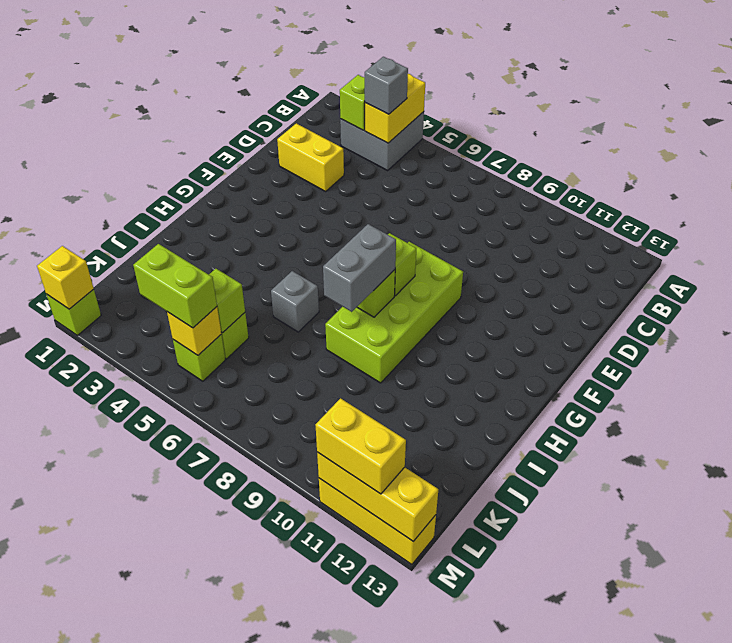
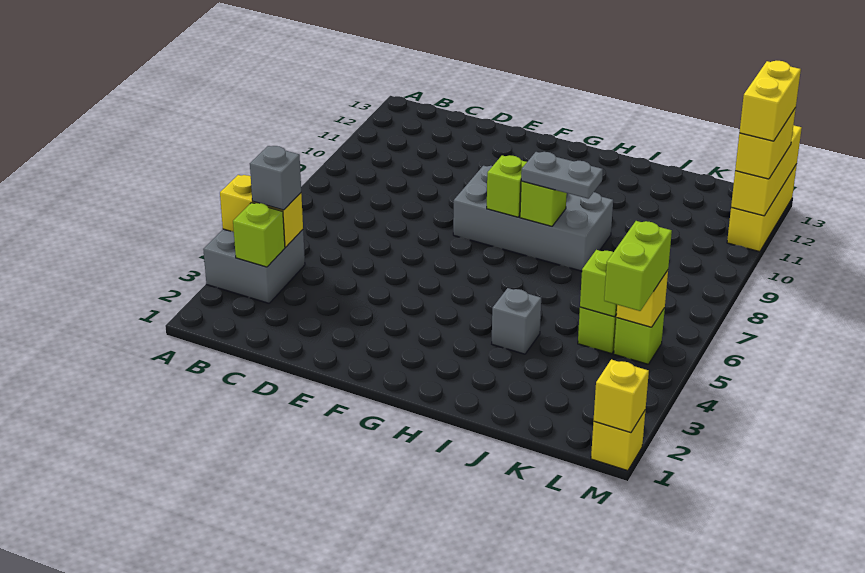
yellow 1x2 brick [277,123,344,191] -> yellow 1x2 brick moved to [739,61,801,141]
lime 2x4 brick [325,242,463,383] -> grey 2x4 brick [453,166,613,271]
grey 1x2 brick [323,224,396,312] -> grey 1x2 plate [521,152,603,199]
grey 1x1 brick [271,271,319,332] -> grey 1x1 brick moved to [492,288,541,354]
lime 1x1 brick [46,289,101,335] -> yellow 1x1 brick [591,411,645,471]

